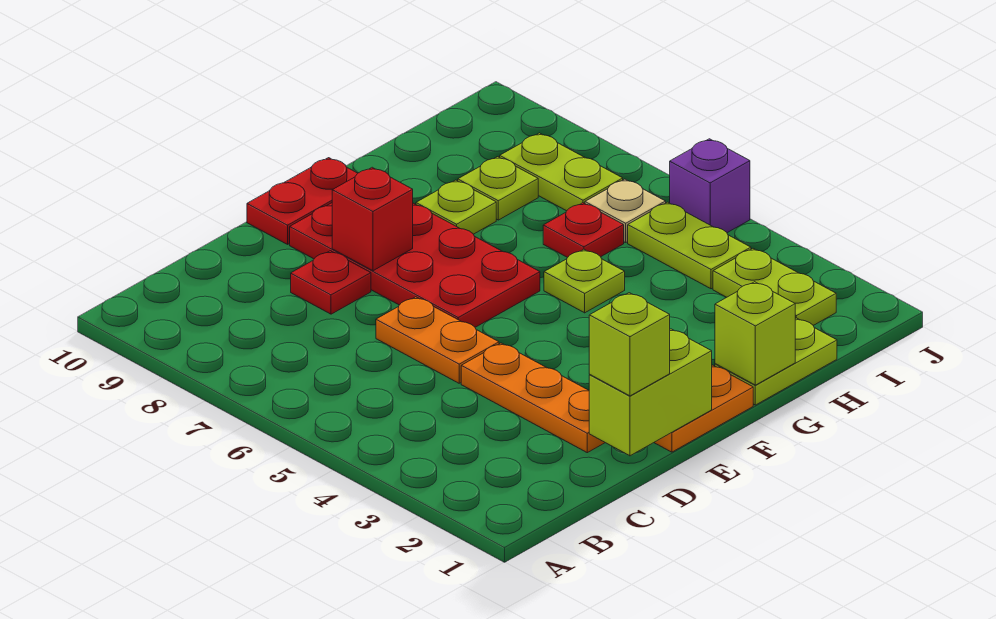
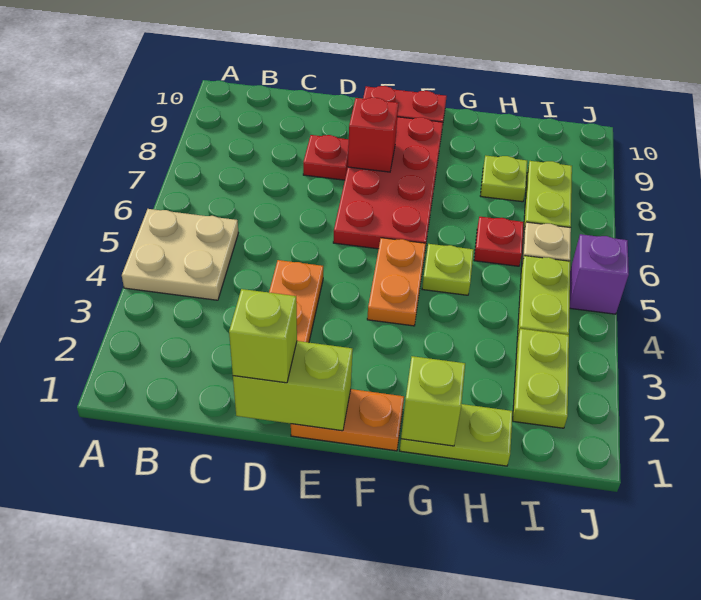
none -> tan 2x2 plate [122,209,238,300]
orange 1x2 plate [376,297,499,383] -> orange 1x2 plate moved to [367,238,426,326]
lime 1x1 plate [416,180,496,234] -> none

